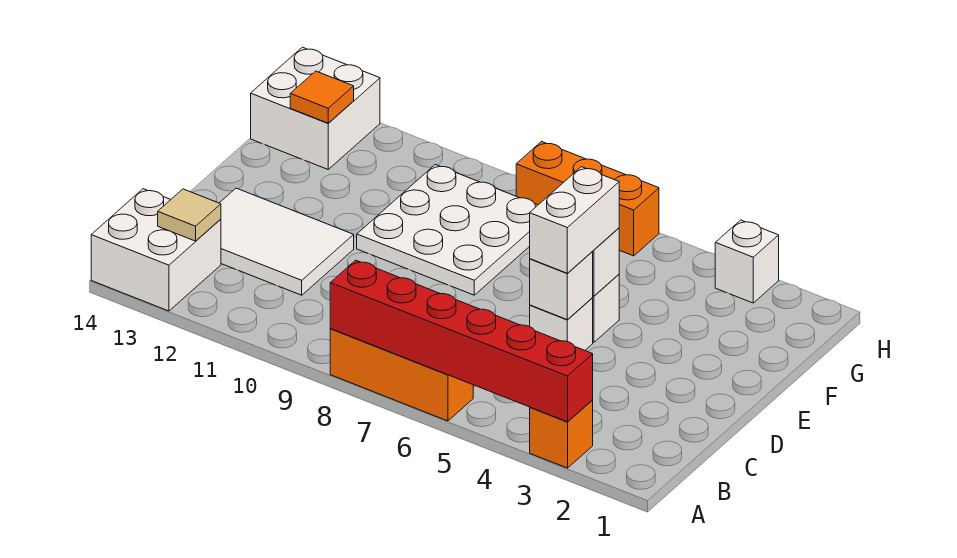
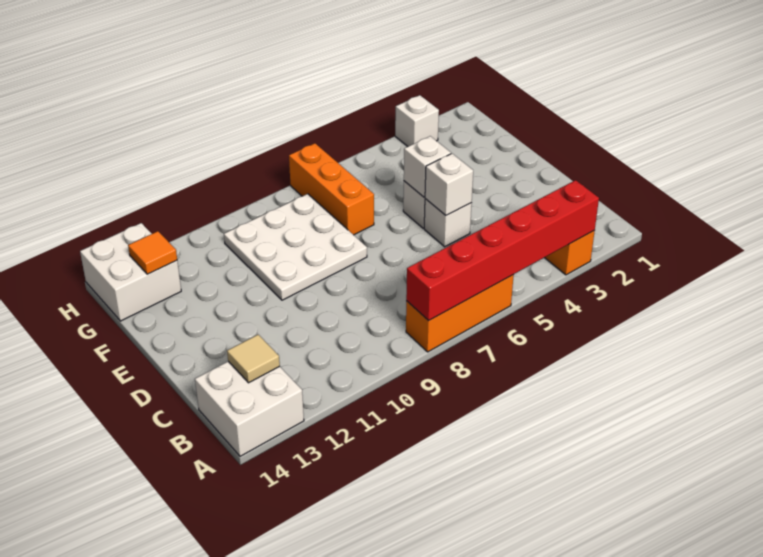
white 2x3 tile [220,188,354,295] -> none
white 1x2 brick [530,167,619,273] -> none
orange 1x3 brick [516,142,659,256] -> orange 1x3 brick turned to [289,143,374,235]

